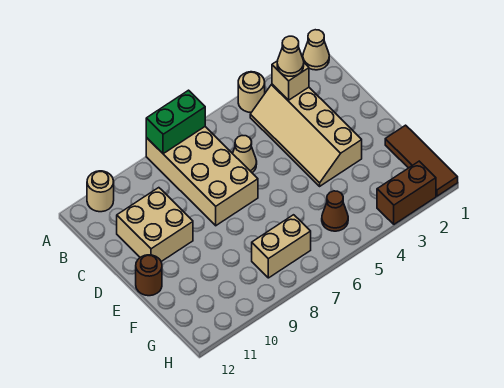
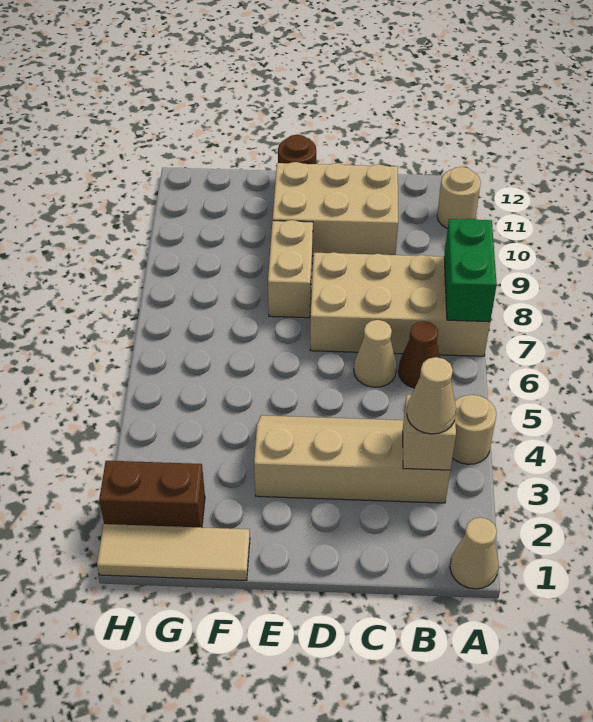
tan 2x2 brick [117,188,193,262] -> tan 2x3 brick [273,162,398,255]
brown 1x3 tile [385,125,458,196] -> tan 1x3 tile [97,524,250,580]
brown 1x1 cone [322,191,348,231] -> brown 1x1 cone moved to [398,321,440,388]
tan 1x2 brick [252,215,311,278] -> tan 1x2 brick moved to [268,220,313,318]
brown 1x2 brick [377,161,436,224] -> brown 1x2 brick turned to [99,461,205,528]

